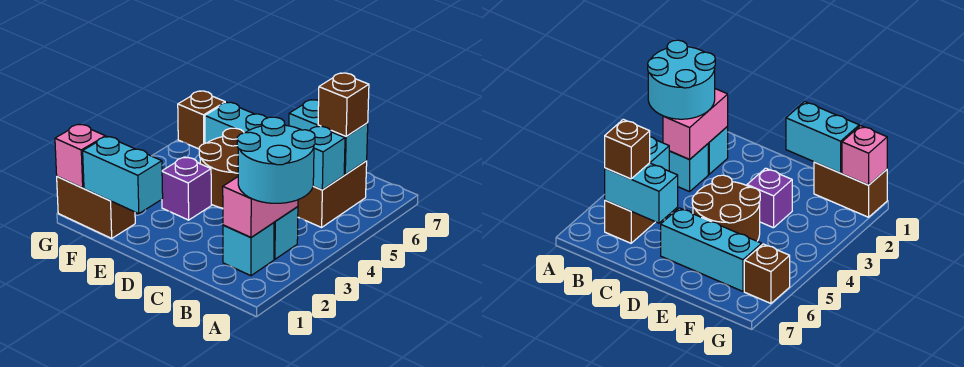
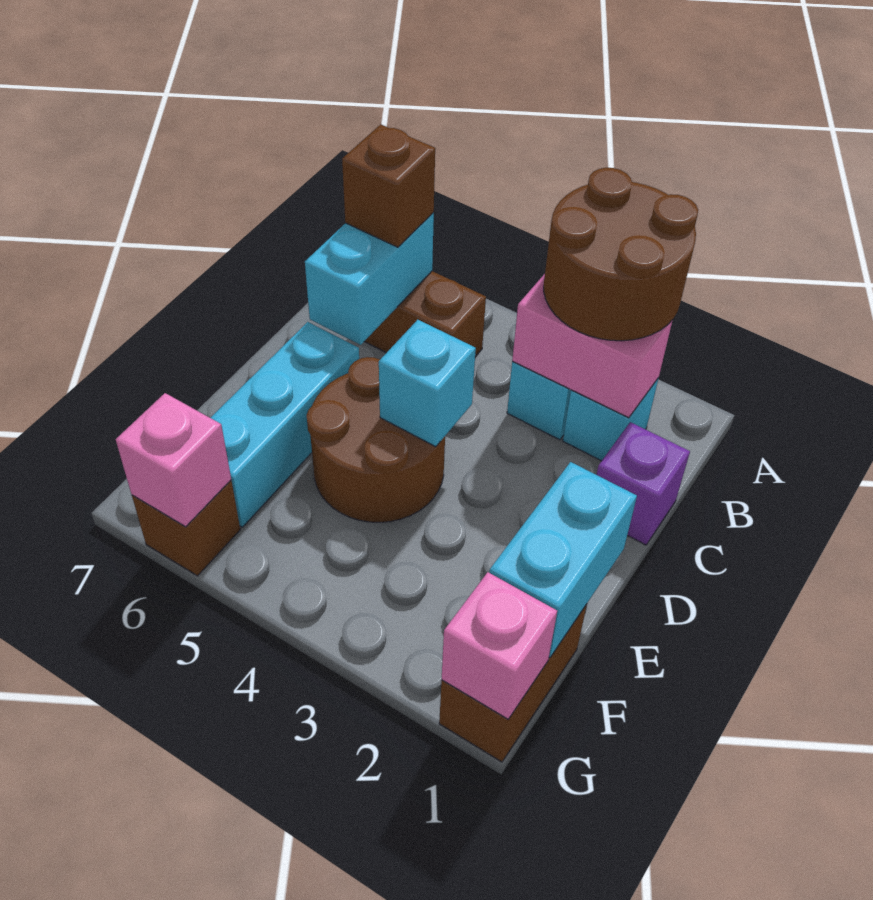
cyan 2x2 round brick [237,117,315,203] -> brown 2x2 round brick [544,168,698,341]
cyan 1x1 brick [310,126,345,190] -> cyan 1x1 brick moved to [379,320,476,447]
purple 1x1 brick [162,157,211,220] -> purple 1x1 brick moved to [597,422,690,545]
none -> pink 1x1 brick [116,393,231,527]

